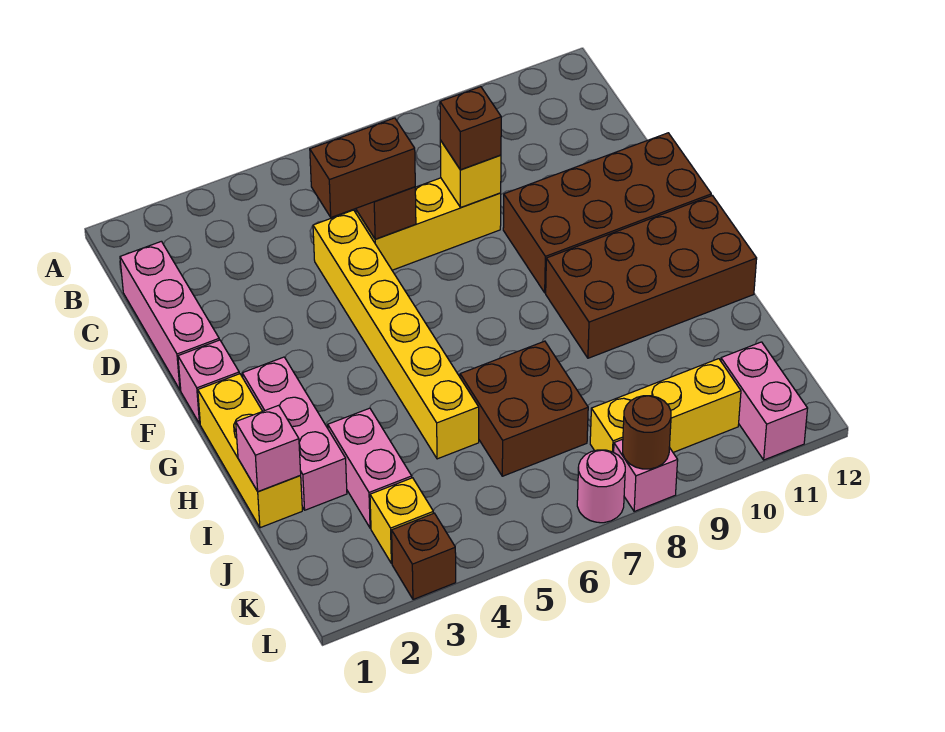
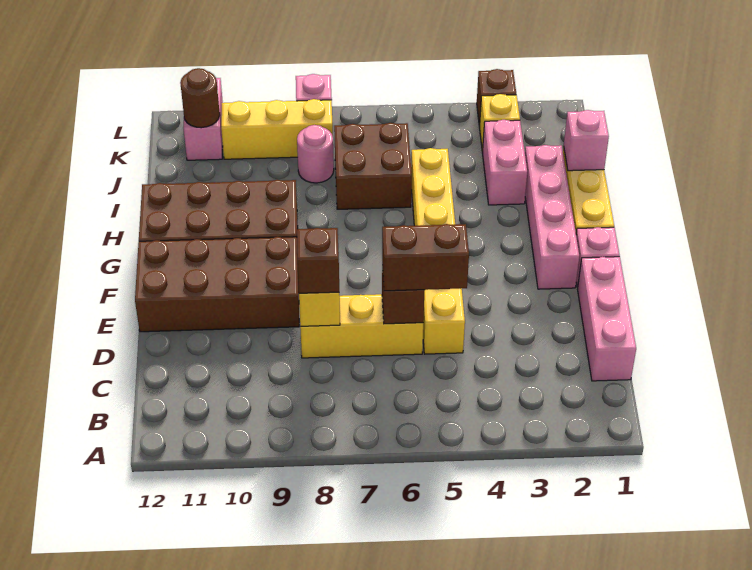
pink 1x3 brick [242,357,347,510] -> pink 1x4 brick [525,145,579,289]
pink 1x1 round brick [577,450,625,523] -> pink 1x1 round brick moved to [297,125,334,183]
brown 1x1 round brick [623,396,671,469] -> brown 1x1 round brick moved to [180,68,220,128]

